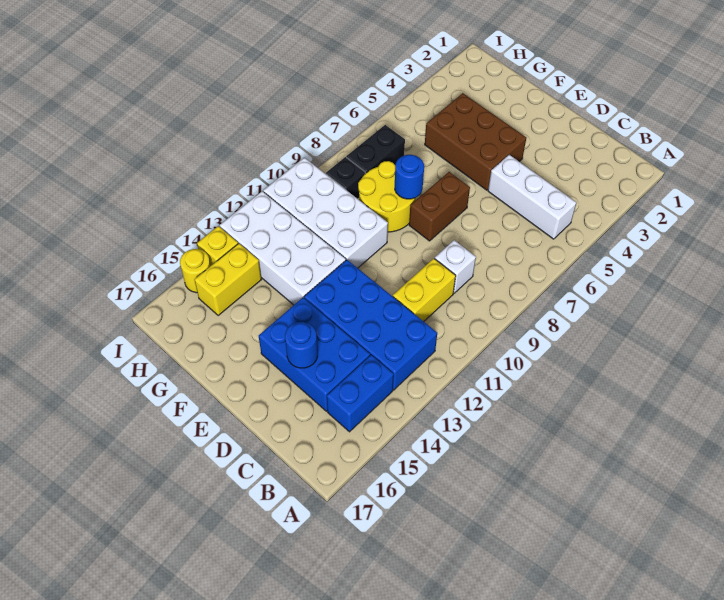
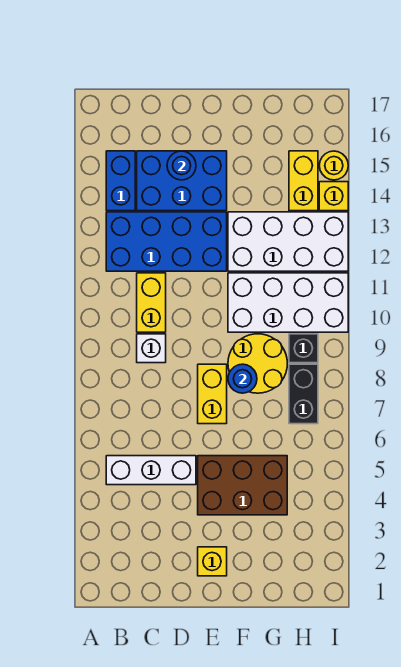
none -> yellow 1x1 brick [198,547,227,576]
brown 1x2 brick [409,172,470,241] -> yellow 1x2 brick [198,364,227,424]

